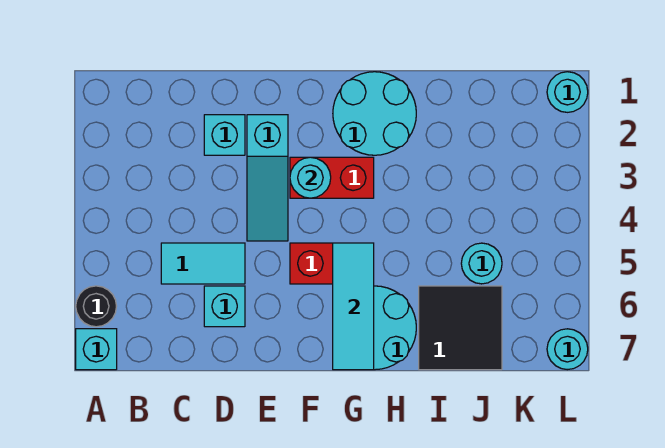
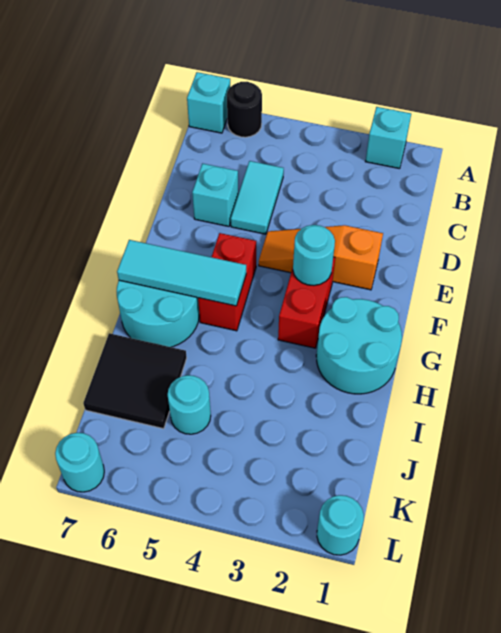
cyan 1x1 brick [204,115,245,155] -> cyan 1x1 brick moved to [365,107,411,169]
cyan 1x3 slope [247,115,288,241] -> orange 1x3 slope [259,225,383,290]

